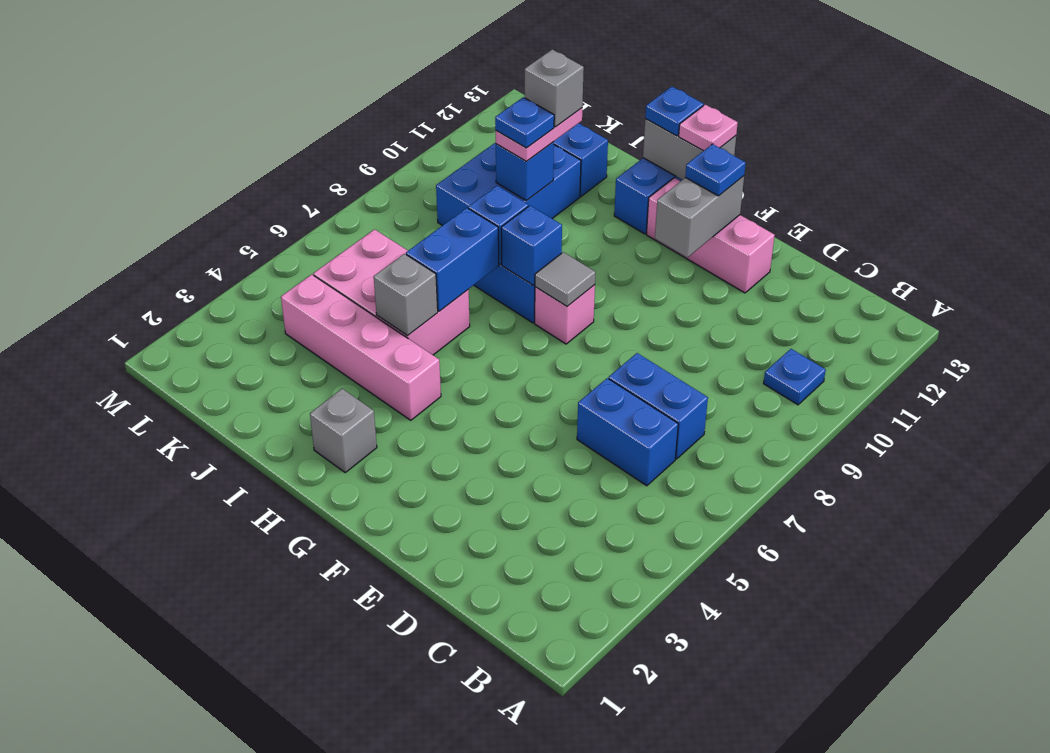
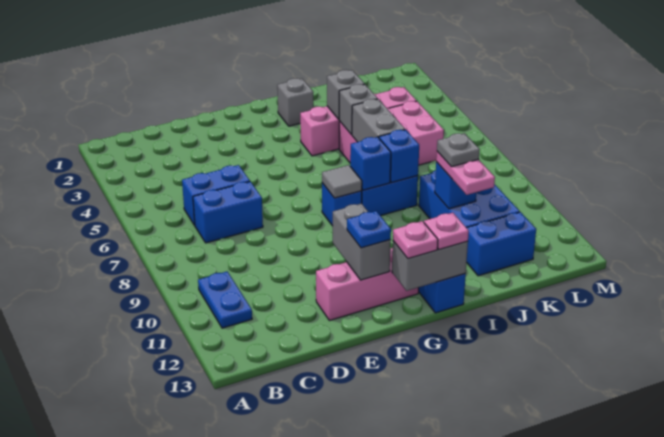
blue 1x1 plate [764,349,826,405] -> blue 1x2 plate [198,272,252,328]
pink 1x1 brick [535,285,595,344] -> blue 1x1 brick [322,183,362,226]
blue 1x1 plate [645,87,704,136] -> pink 1x1 plate [424,213,469,250]
blue 1x2 brick [406,208,499,311] -> grey 1x2 brick [352,99,405,142]
blue 1x1 plate [495,97,554,148] -> grey 1x1 plate [437,133,480,167]
grey 1x1 brick [525,49,584,127] -> grey 1x1 brick moved to [327,70,364,119]

